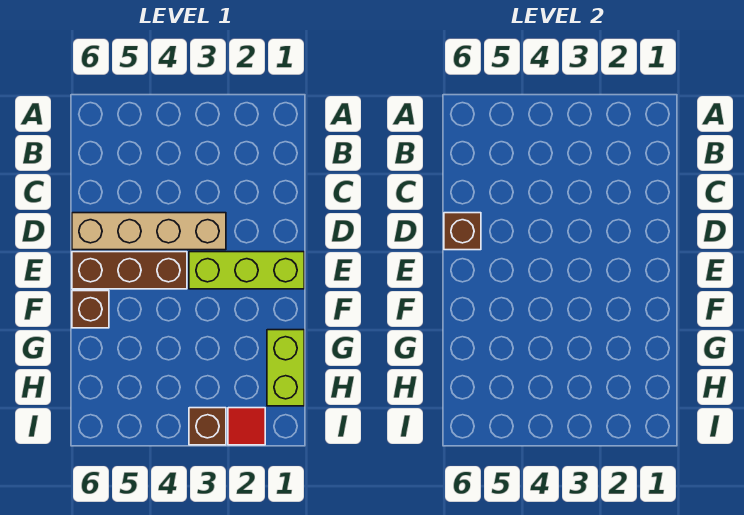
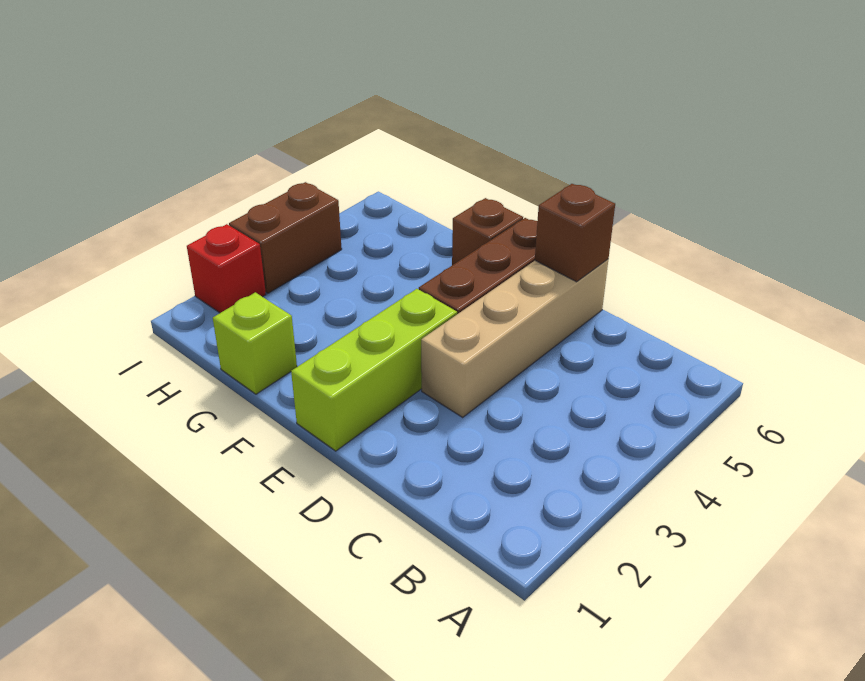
lime 1x2 brick [267,330,304,406] -> lime 1x1 brick [213,292,297,394]
red 1x1 tile [228,408,265,445] -> red 1x1 brick [187,224,266,313]
brown 1x1 brick [189,408,226,445] -> brown 1x2 brick [229,182,342,293]

